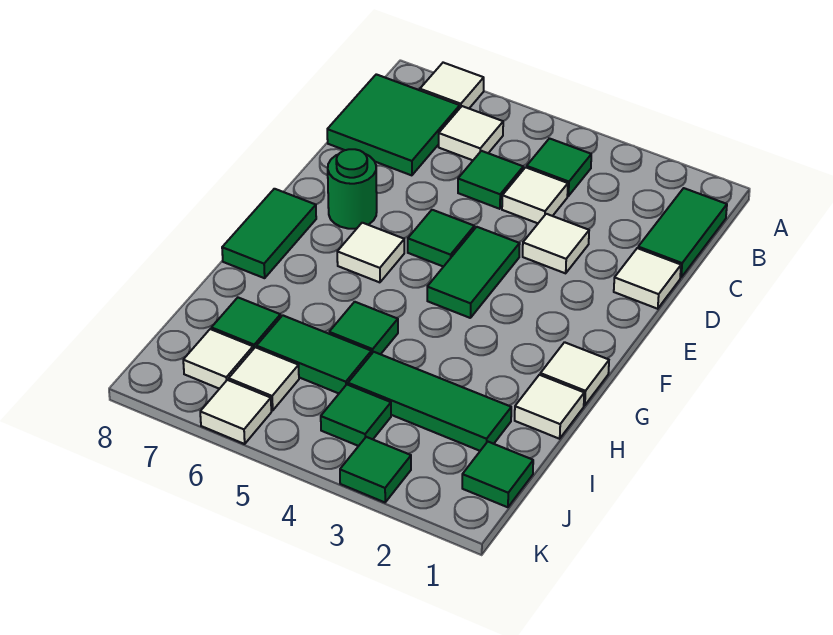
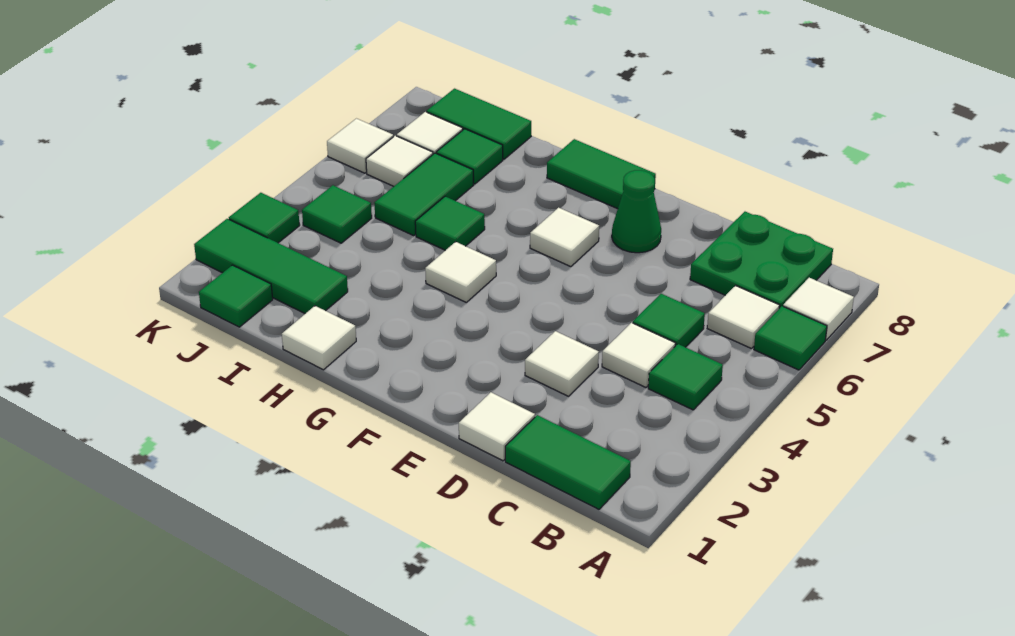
green 2x2 tile [327,74,460,175] -> green 2x2 plate [690,212,833,308]
green 1x2 tile [427,227,520,318] -> green 1x2 tile moved to [427,89,531,159]
green 1x1 tile [408,210,474,267] -> green 1x1 tile moved to [754,306,827,370]
green 1x1 round brick [328,149,377,229] -> green 1x1 cone [612,170,661,253]
white 1x1 tile [540,342,609,405] -> white 1x1 tile moved to [425,242,496,302]
green 1x3 tile [348,352,511,451] -> green 1x3 tile turned to [194,219,348,314]

